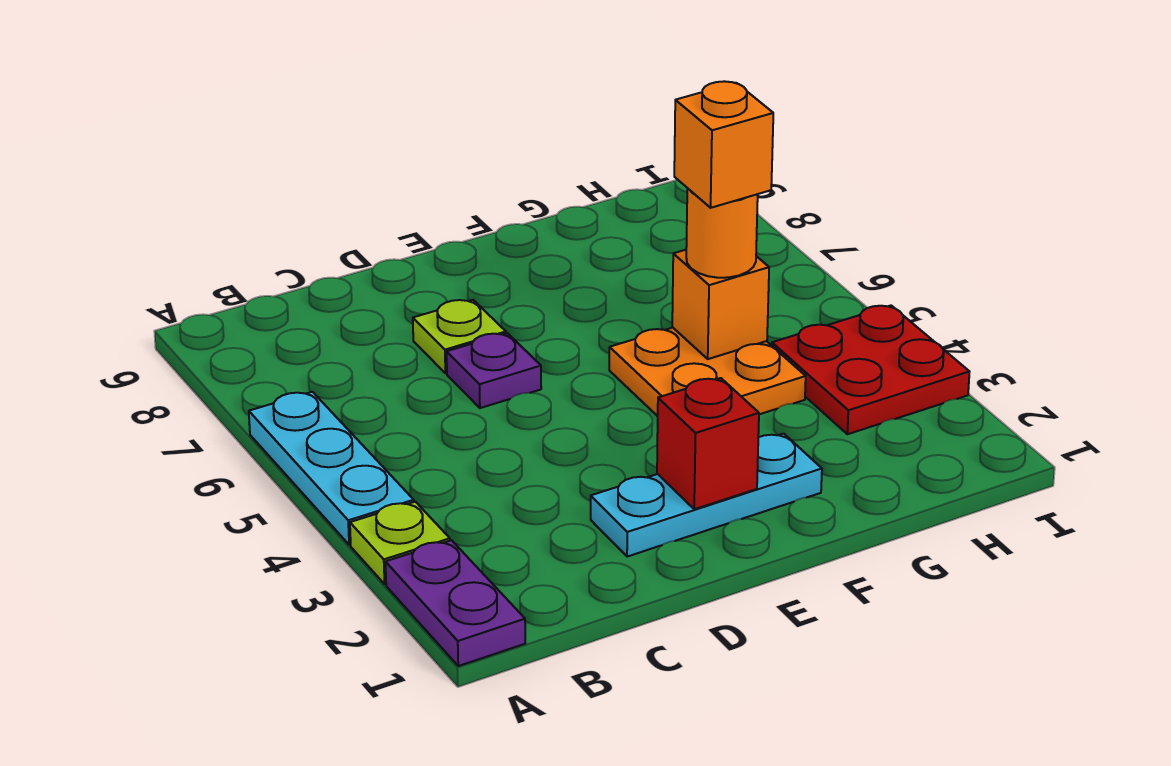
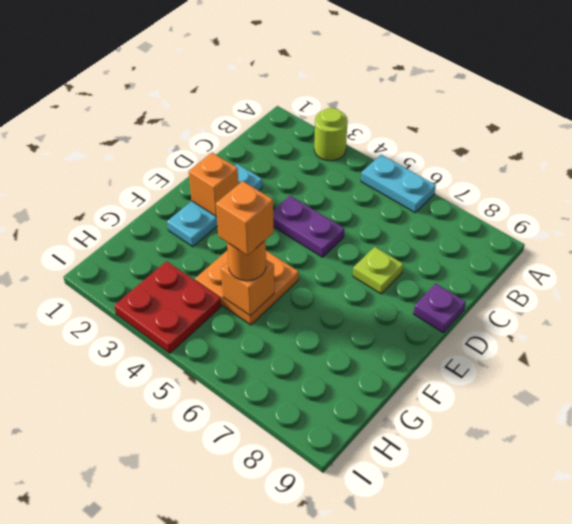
purple 1x2 plate [386,540,525,666] -> purple 1x2 plate moved to [273,196,344,257]
lime 1x1 plate [350,502,450,584] -> lime 1x1 round brick [314,108,348,161]
cyan 1x3 plate [249,392,414,545] -> cyan 1x2 plate [361,155,436,212]
purple 1x1 plate [447,333,541,408] -> purple 1x1 plate moved to [413,283,466,333]
red 1x1 brick [657,378,759,509] -> orange 1x1 brick [189,153,238,217]

